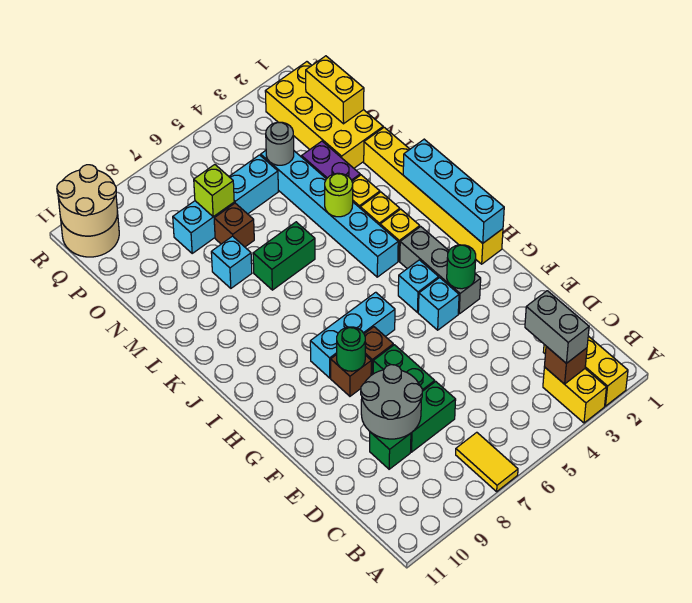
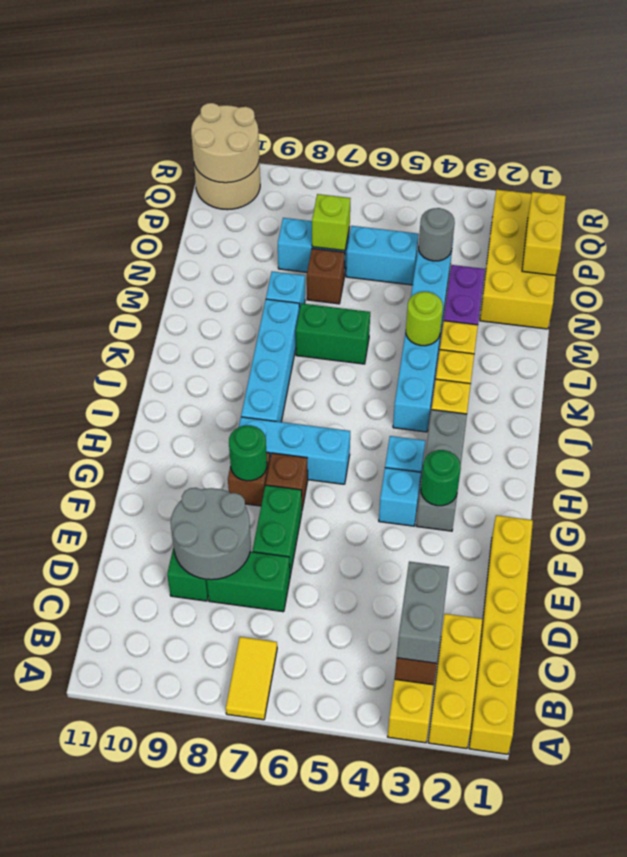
yellow 1x6 brick [364,127,503,264] -> yellow 1x6 brick moved to [469,515,533,754]
cyan 1x4 brick [403,139,504,243] -> cyan 1x4 brick moved to [241,299,299,422]

